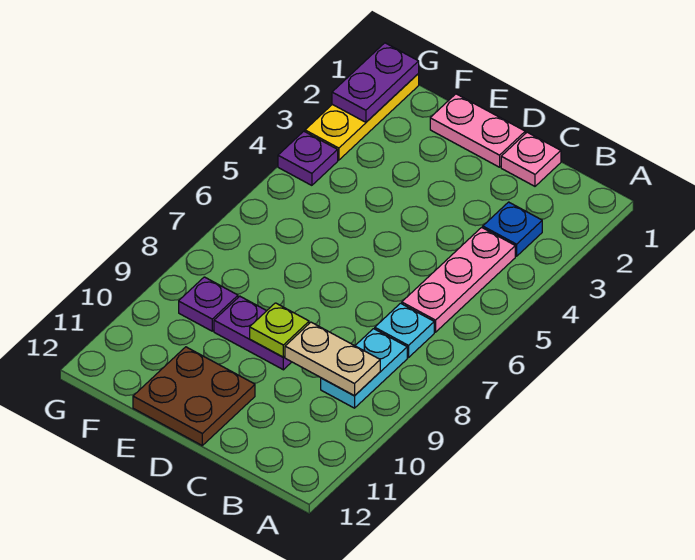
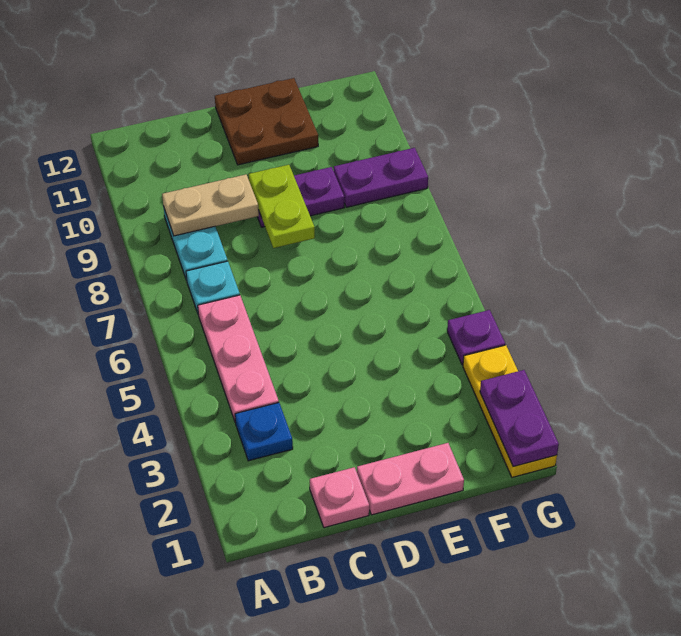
lime 1x1 plate [250,303,309,357] -> lime 1x2 plate [249,165,315,248]
purple 1x1 plate [179,277,238,331] -> purple 1x2 plate [334,148,428,207]

